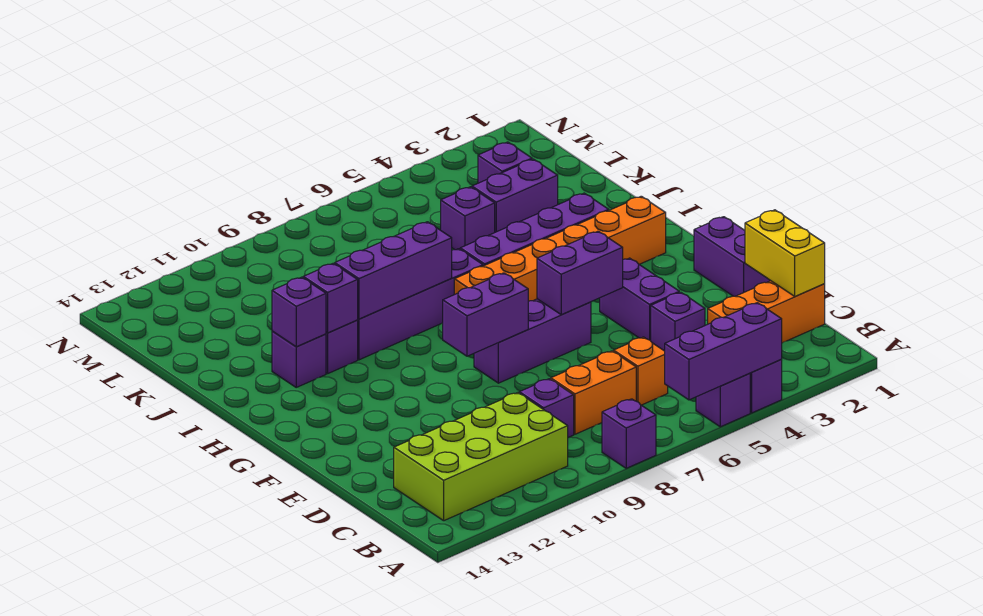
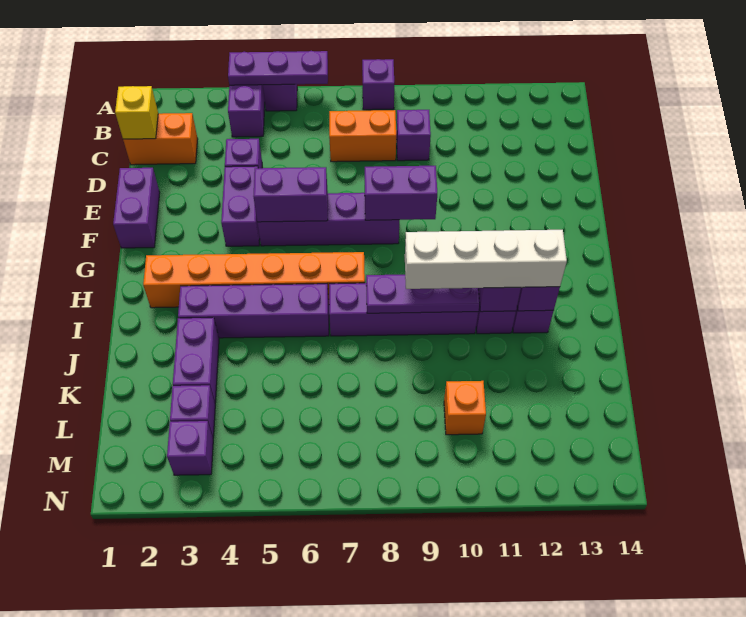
purple 1x3 brick [665,303,782,400] -> purple 1x3 plate [228,51,328,85]
lime 2x4 brick [394,393,568,521] -> none
orange 1x3 brick [708,281,825,343] -> orange 1x2 brick [123,113,198,165]
yellow 1x2 brick [745,210,825,296] -> yellow 1x1 brick [115,86,158,139]
orange 1x1 brick [614,337,668,405] -> orange 1x1 brick moved to [444,381,486,435]
purple 1x3 brick [474,299,591,383] -> purple 1x4 brick [257,193,399,246]
purple 1x3 brick [335,222,452,319] -> purple 1x3 plate [366,275,480,313]
none -> white 1x4 brick [405,230,567,289]
purple 1x2 brick [472,159,558,232] -> purple 1x2 brick turned to [173,318,219,403]
purple 1x1 brick [441,187,495,250] -> purple 1x1 brick moved to [167,421,213,475]

